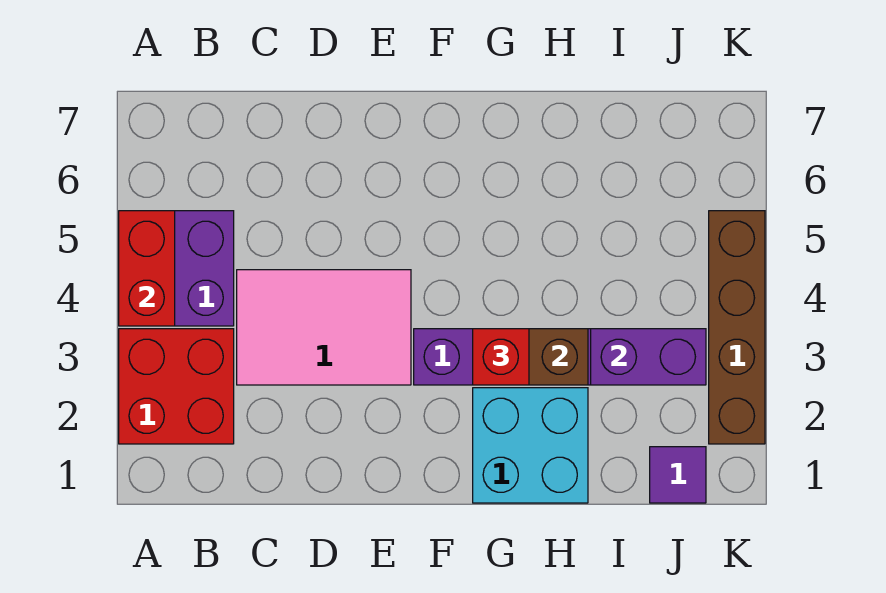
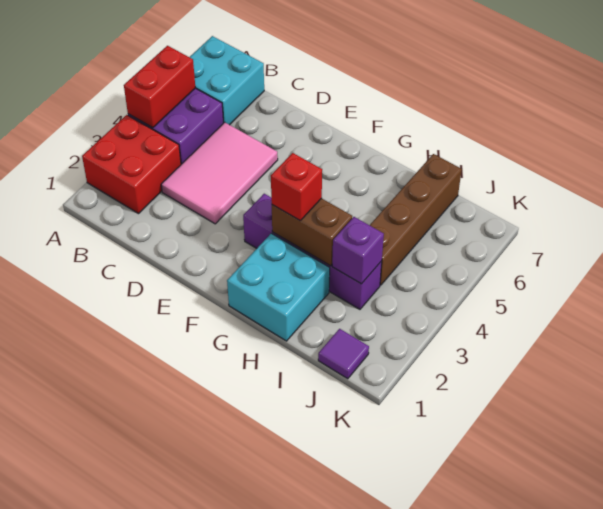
none -> cyan 2x2 brick [190,36,264,125]
pink 2x3 tile [237,270,411,385] -> pink 2x3 tile turned to [161,122,278,224]
purple 1x2 brick [591,329,706,385] -> purple 1x1 brick [332,217,384,284]
brown 1x4 brick [709,211,765,444] -> brown 1x4 brick moved to [370,154,462,285]

